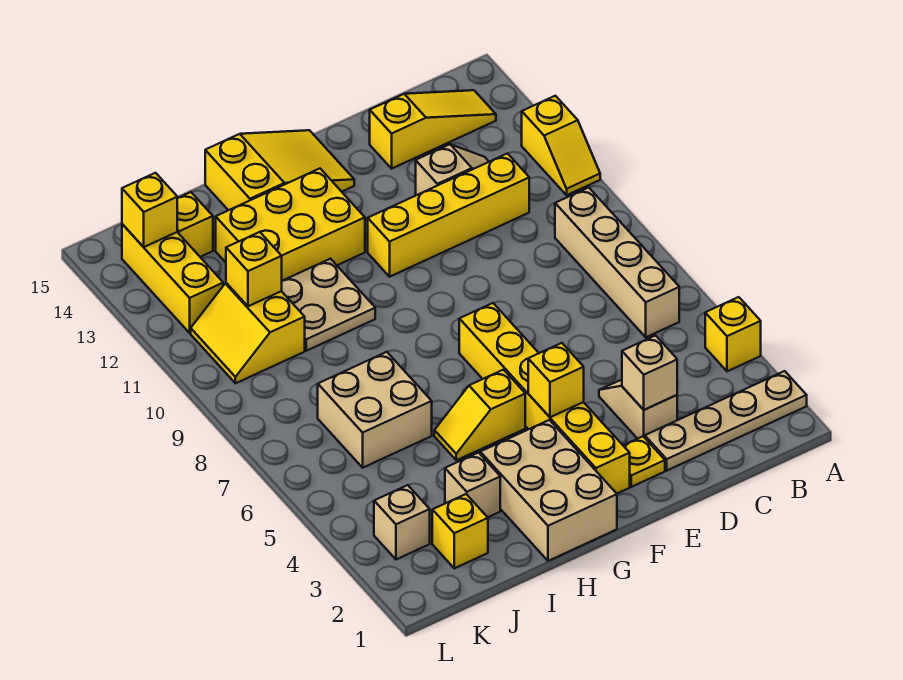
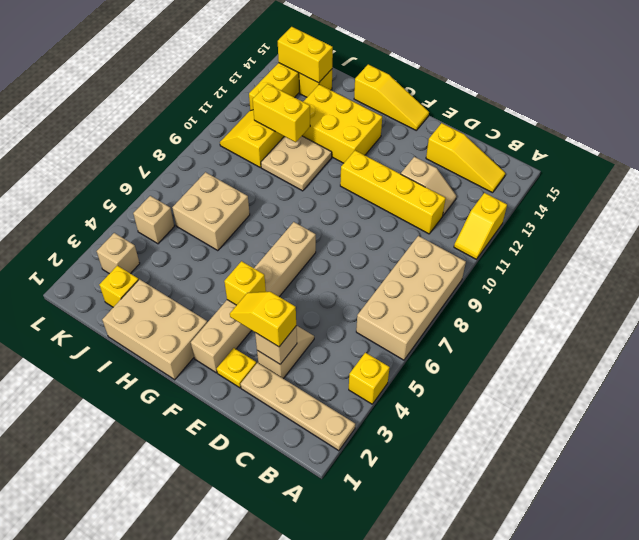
tan 1x4 brick [555,187,679,337] -> tan 2x4 brick [356,236,466,360]
yellow 1x6 brick [459,303,630,493] -> tan 1x6 brick [191,222,316,373]
yellow 2x3 slope [205,130,354,210] -> yellow 1x3 slope [354,64,429,130]
tan 2x3 brick [480,420,617,561] -> tan 2x3 brick turned to [102,279,207,380]
yellow 1x2 slope [434,370,525,460] -> yellow 1x2 slope moved to [230,292,296,347]
tan 1x1 brick [445,452,500,517] -> tan 1x1 brick moved to [133,196,174,244]
yellow 1x1 brick [226,232,282,306] -> yellow 1x2 brick [253,84,310,142]
yellow 1x1 brick [122,173,177,247] -> yellow 1x2 brick [278,27,333,83]

